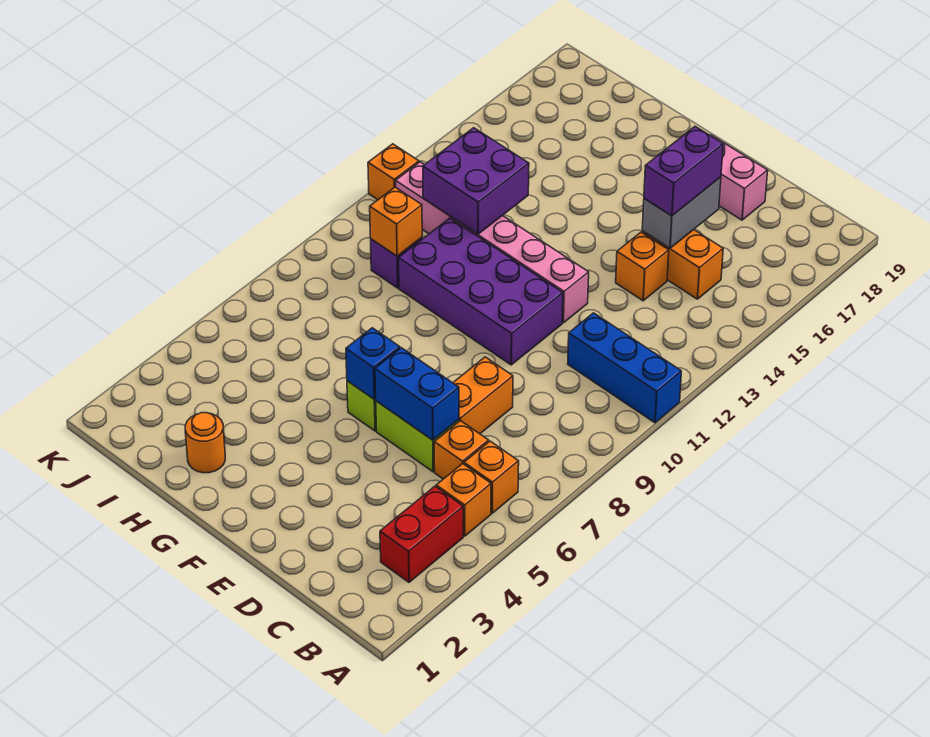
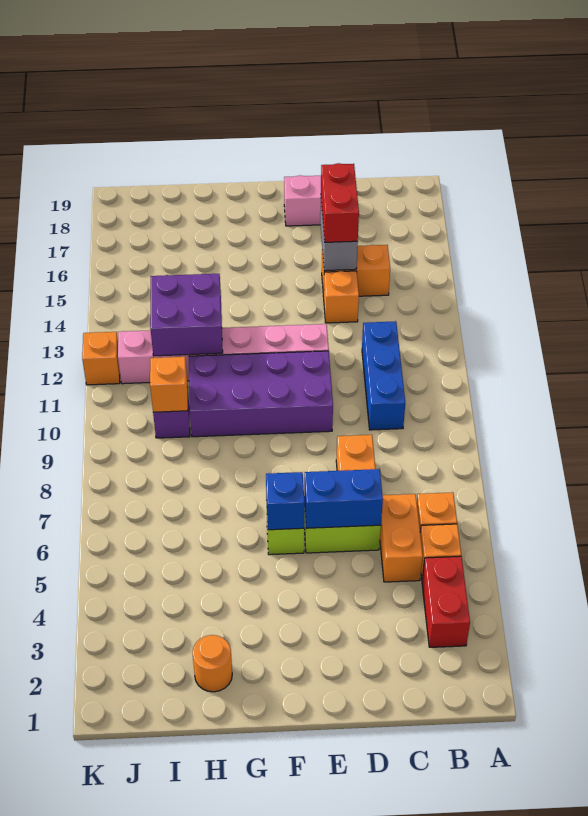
blue 1x3 brick [568,313,681,423] -> blue 1x3 brick turned to [362,321,405,430]
orange 1x1 brick [434,421,489,479] -> orange 1x2 brick [380,494,423,582]
purple 1x2 brick [644,127,723,216] -> red 1x2 brick [321,163,359,242]

